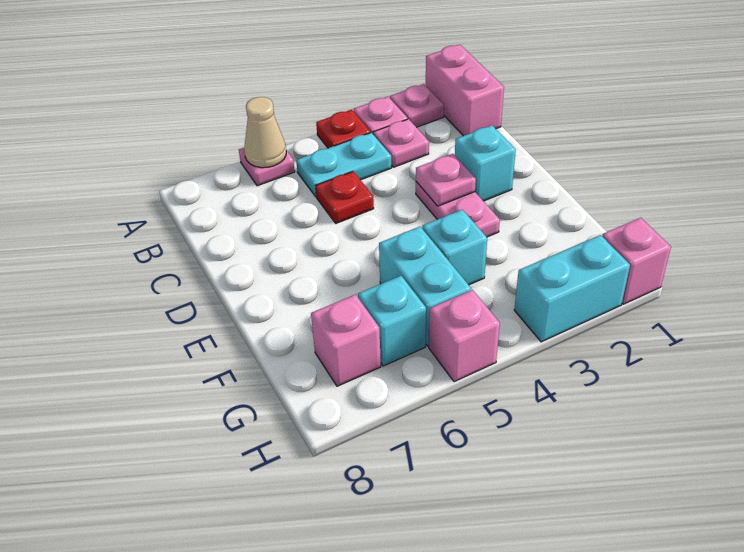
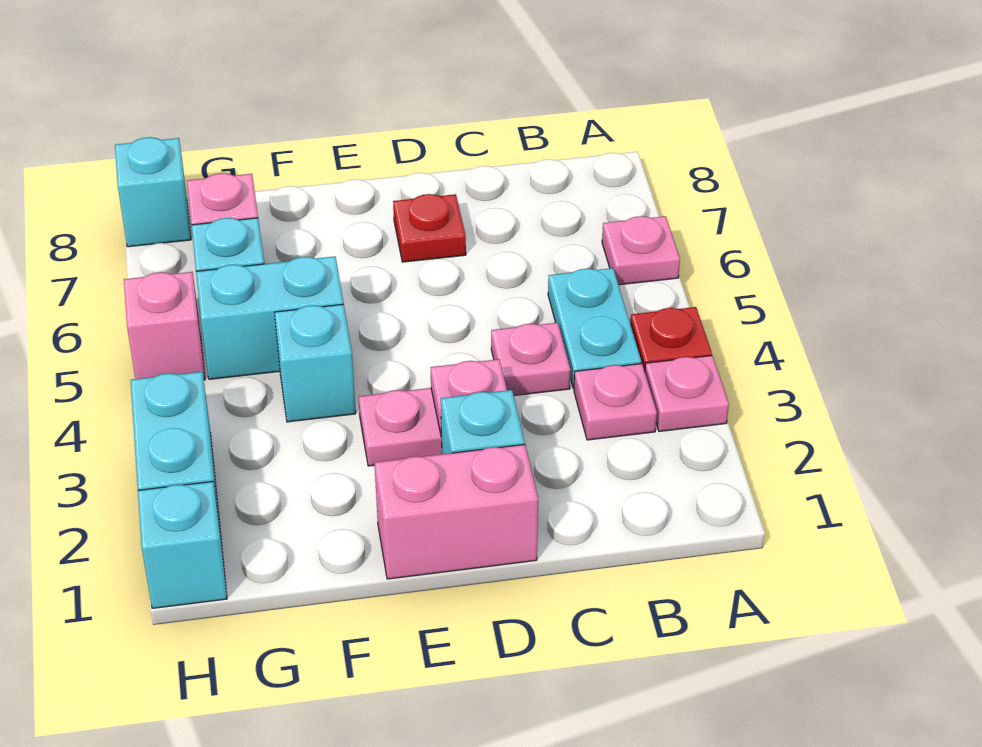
pink 1x2 brick [426,45,504,136] -> pink 1x2 brick moved to [375,444,538,579]
pink 1x1 plate [390,84,444,127] -> pink 1x1 plate moved to [491,323,571,396]
tan 1x1 cone [244,97,286,168] -> none
red 1x1 plate [316,171,374,223] -> red 1x1 plate moved to [393,194,466,262]
pink 1x1 brick [602,218,671,304] -> cyan 1x1 brick [138,481,227,608]
none -> cyan 1x1 brick [115,137,191,247]

